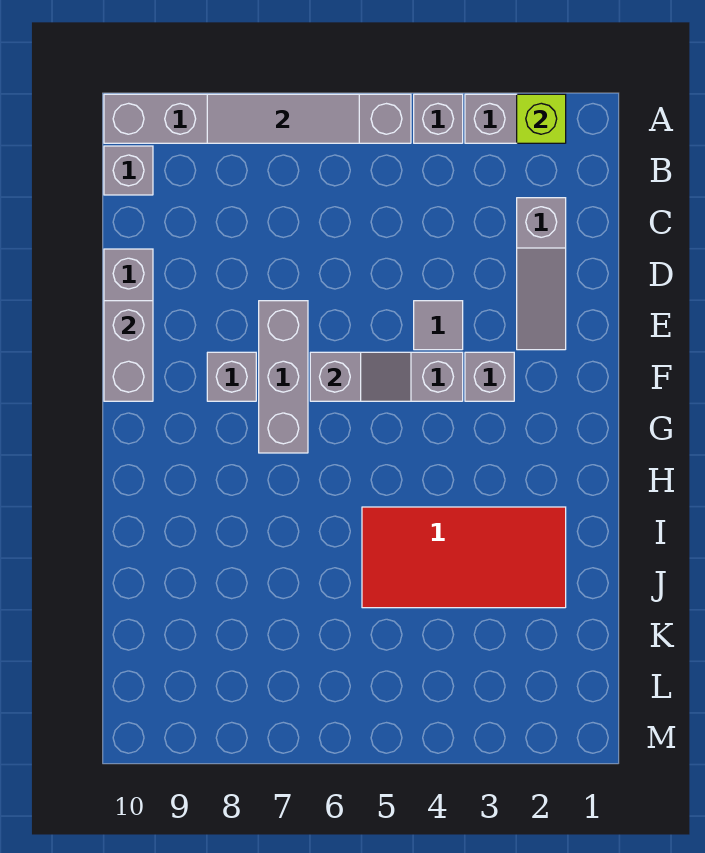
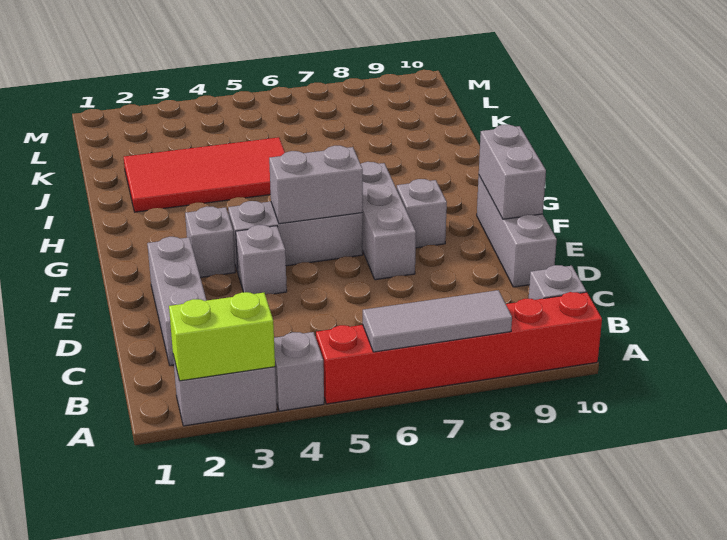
lime 1x1 brick [517,94,566,143] -> lime 1x2 brick [169,292,275,381]
grey 1x6 brick [104,94,411,143] -> red 1x6 brick [316,292,602,404]
grey 1x3 slope [517,198,566,350] -> grey 1x3 brick [147,237,207,366]
grey 1x1 tile [414,301,463,350] -> grey 1x1 brick [236,225,287,294]
grey 1x2 slope [310,352,411,401] -> grey 1x2 brick [269,146,363,224]

